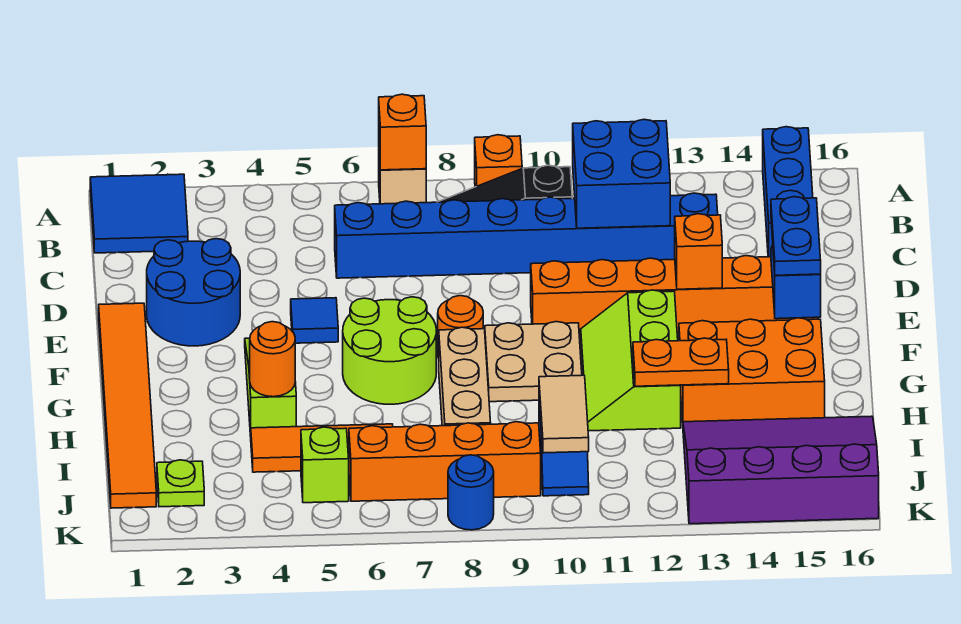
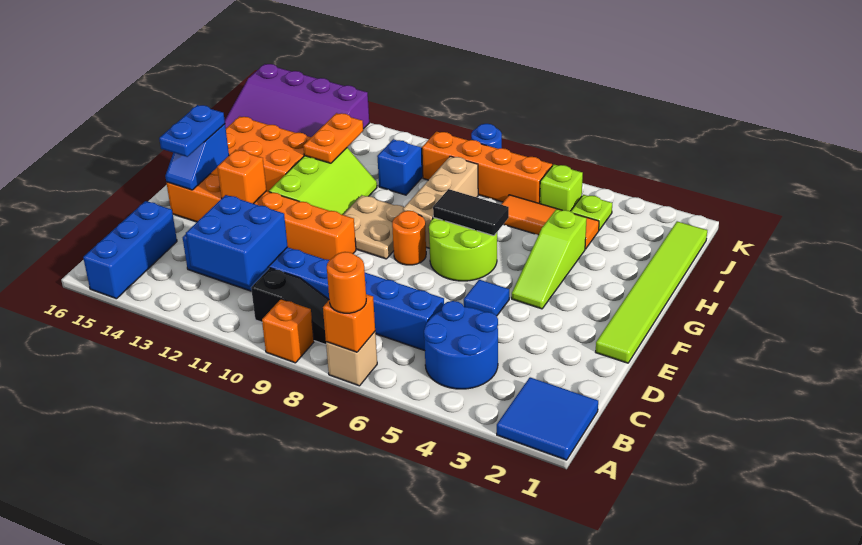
blue 2x2 round brick [147,239,240,346] -> blue 2x2 round brick moved to [424,301,498,389]
orange 1x6 tile [99,303,156,508] -> lime 1x6 tile [596,221,707,363]
none -> black 1x2 tile [433,189,509,236]
orange 1x1 round brick [250,322,295,397] -> orange 1x1 round brick moved to [327,252,366,313]
orange 1x2 plate [633,338,729,386] -> orange 1x2 plate turned to [303,113,363,163]
tan 1x2 tile [539,375,589,453] -> none
lime 1x1 plate [157,460,204,507] -> lime 1x1 plate moved to [571,195,612,230]

